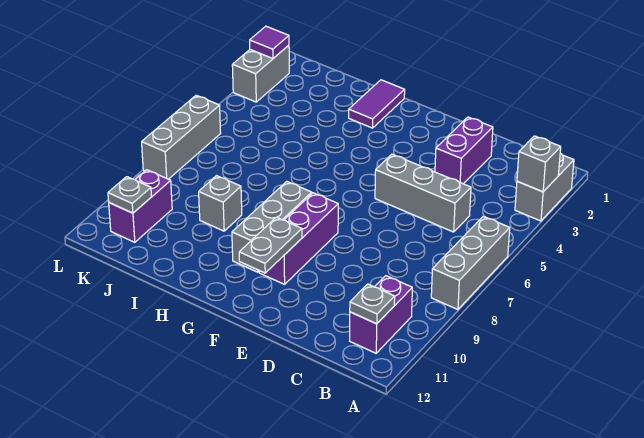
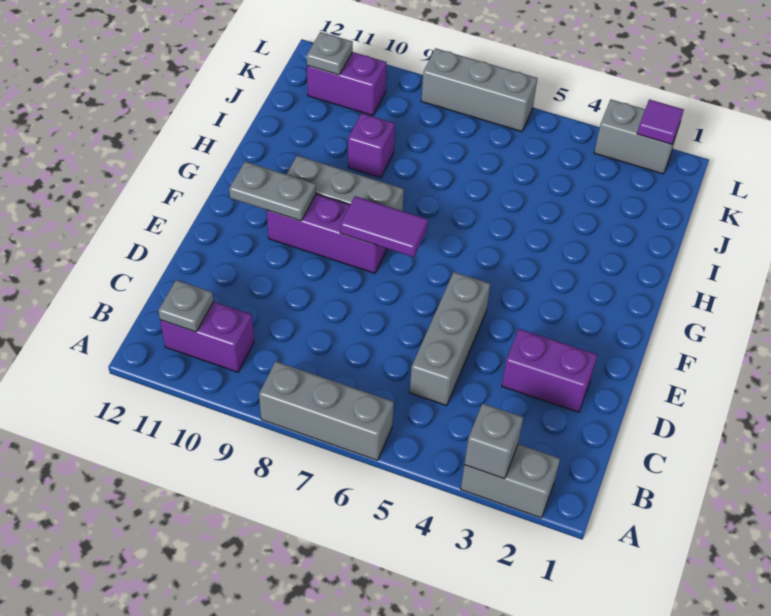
purple 1x2 tile [349,80,405,128] -> purple 1x2 tile moved to [340,196,428,257]
grey 1x1 brick [199,176,242,231] -> purple 1x1 brick [348,113,395,178]

